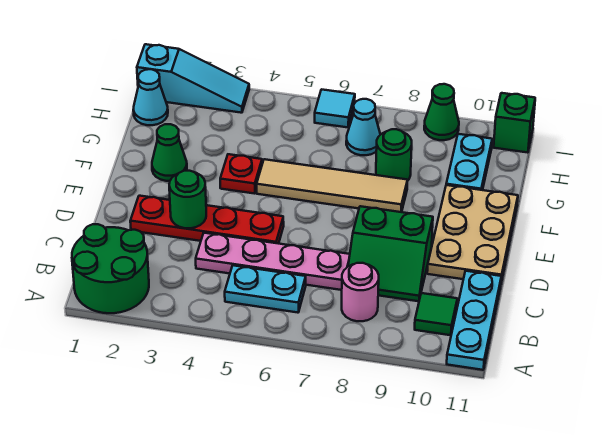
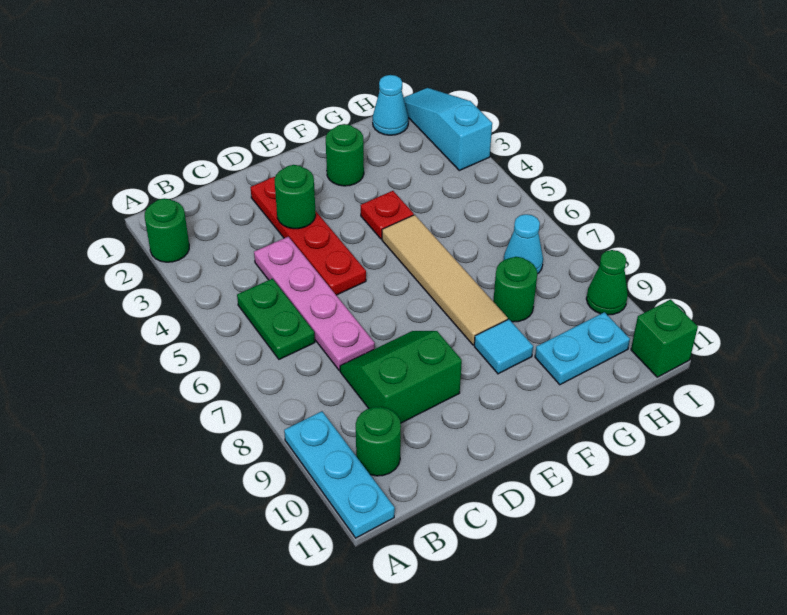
green 2x2 round brick [72,224,149,313] -> green 1x1 round brick [145,198,189,262]
cyan 1x3 plate [447,271,501,370] -> cyan 1x3 plate turned to [284,411,395,538]
cyan 1x2 plate [225,265,306,313] -> green 1x2 plate [237,279,315,359]
pink 1x1 round brick [342,263,379,321] -> none
green 1x1 tile [415,293,457,335] -> green 1x1 round brick [356,407,401,476]
green 2x2 slope [348,206,433,301] -> green 2x2 slope turned to [340,331,462,423]
tan 2x3 plate [427,185,518,282] -> none
green 1x1 cone [152,124,187,181] -> green 1x1 round brick [326,124,364,186]
cyan 1x3 slope [137,44,249,113] -> cyan 1x3 slope turned to [404,88,492,171]
cyan 1x1 tile [315,89,355,127] -> cyan 1x1 tile moved to [474,319,533,374]

